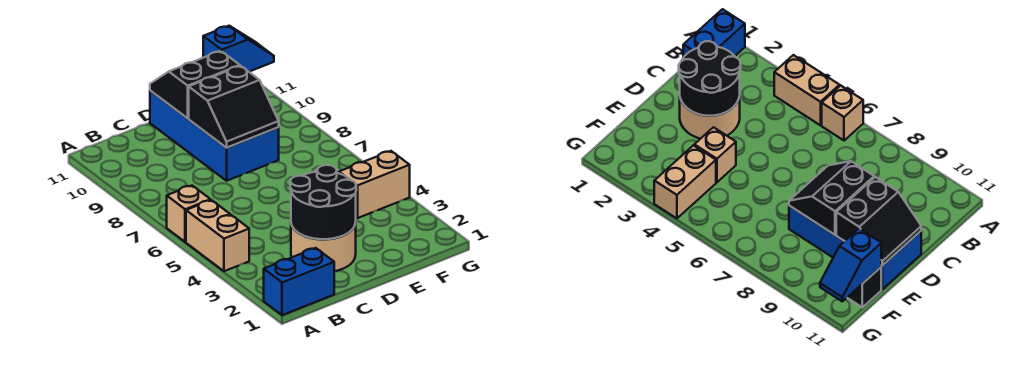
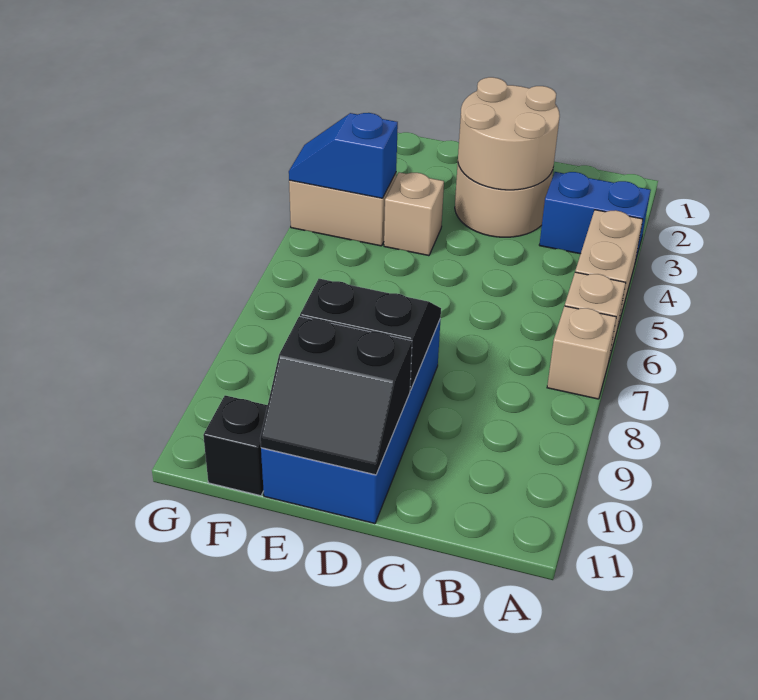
blue 1x2 brick [264,248,334,315] -> blue 1x2 brick moved to [539,172,651,261]
none -> tan 1x1 brick [547,306,616,399]
black 2x2 round brick [290,165,356,239] -> tan 2x2 round brick [458,77,560,190]
blue 1x2 slope [203,26,274,72] -> blue 1x2 slope moved to [289,113,398,198]

